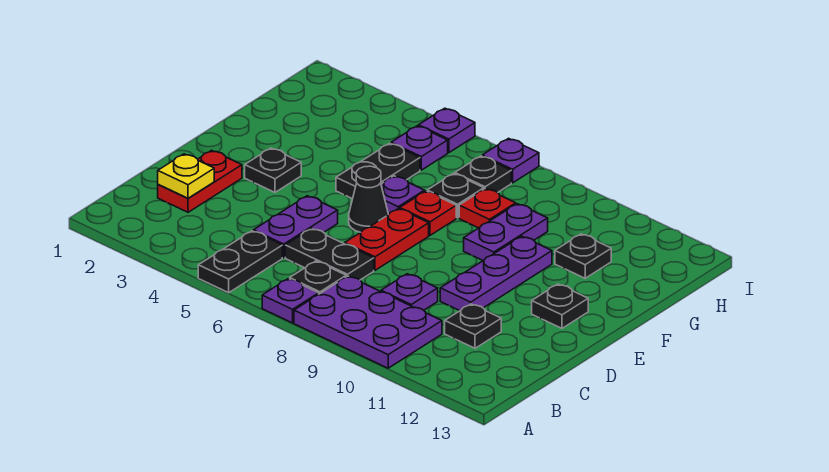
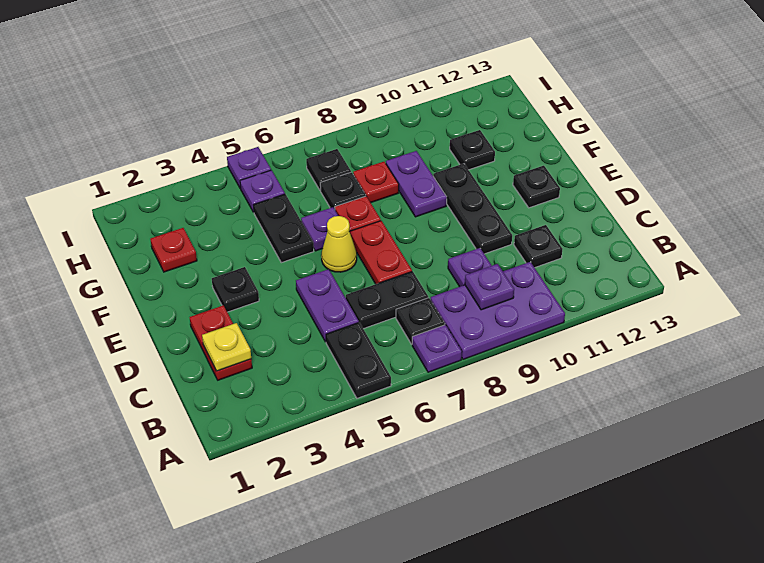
purple 1x3 plate [440,236,552,311] -> black 1x3 plate [433,164,512,254]
black 1x1 cone [349,166,388,233] -> yellow 1x1 cone [321,216,357,272]
none -> red 1x1 plate [150,228,197,272]
purple 1x1 plate [482,138,539,183] -> purple 1x1 plate moved to [465,264,514,310]

